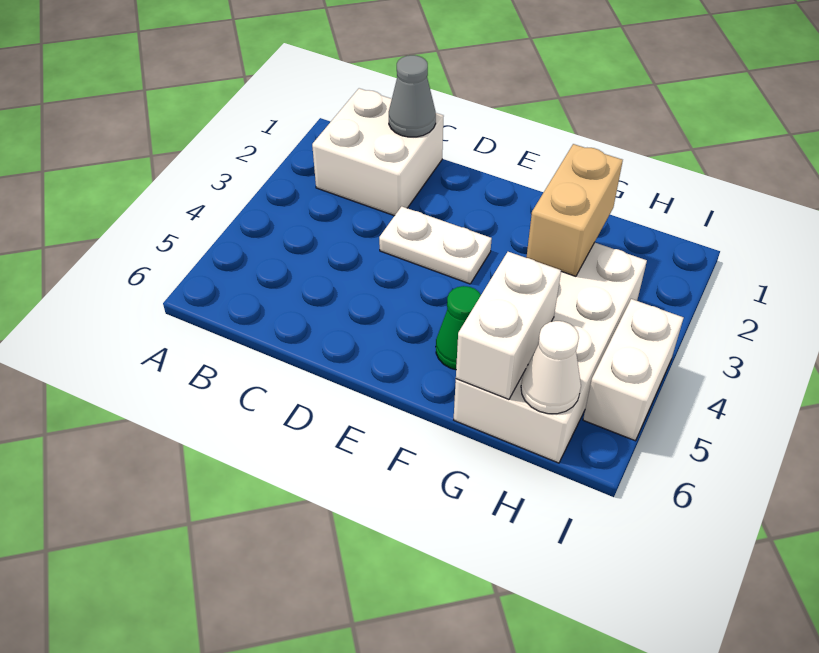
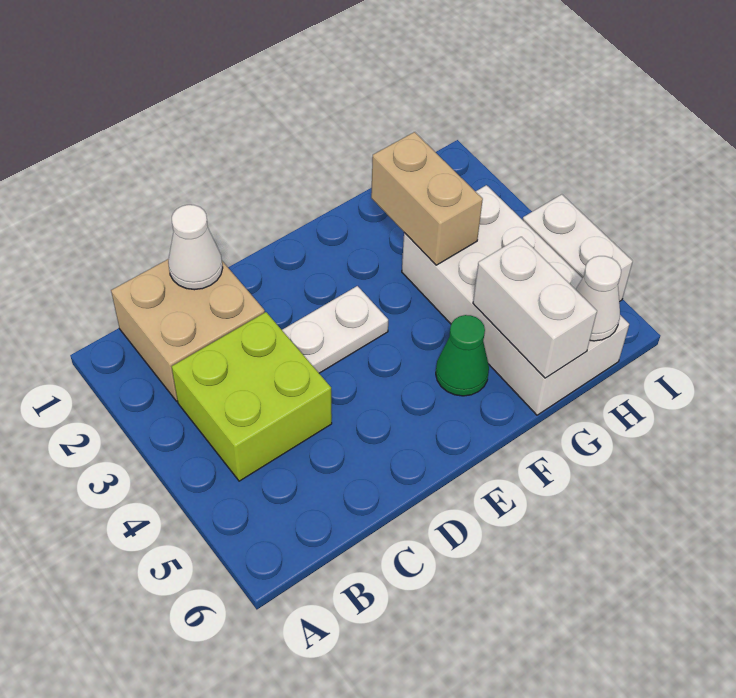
white 2x2 brick [312,88,444,216] -> tan 2x2 brick [111,259,265,401]
none -> lime 2x2 brick [172,312,332,481]
grey 1x1 cone [389,55,436,137] -> white 1x1 cone [168,205,223,290]

